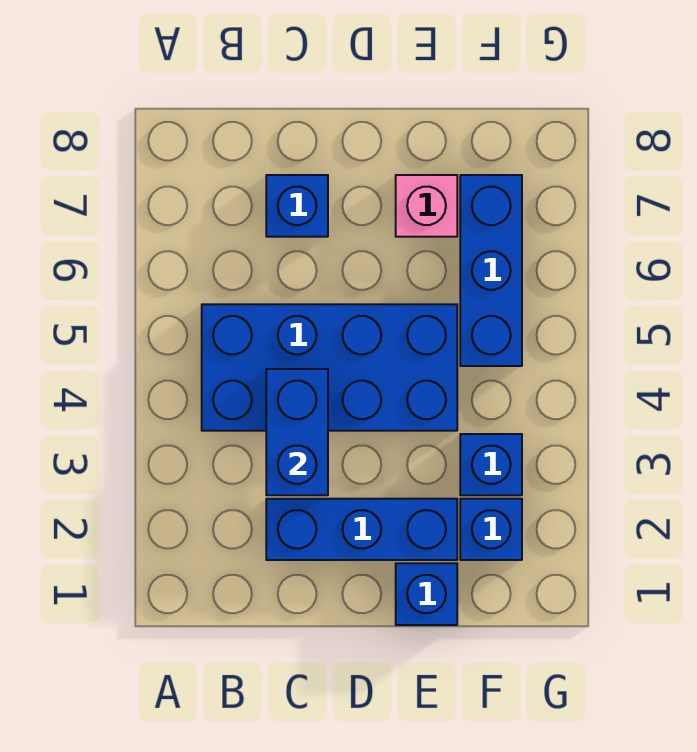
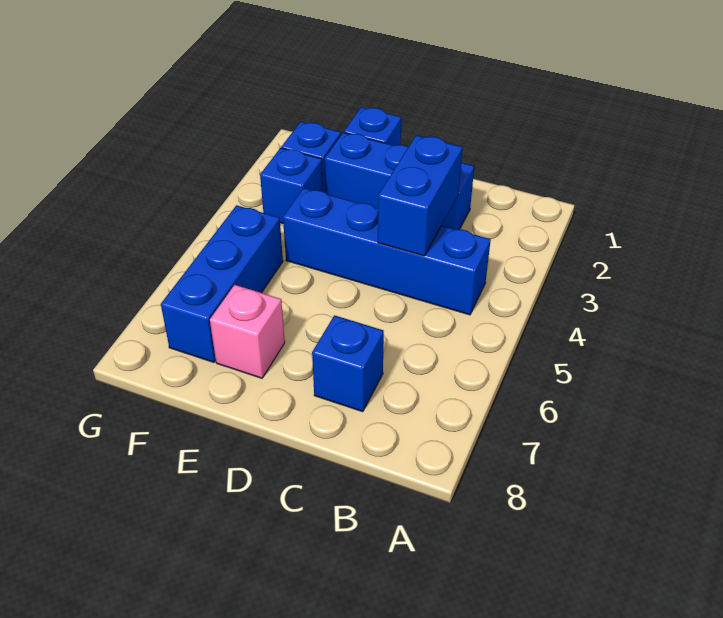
blue 2x4 brick [202,304,457,431] -> blue 1x4 brick [283,188,491,315]

